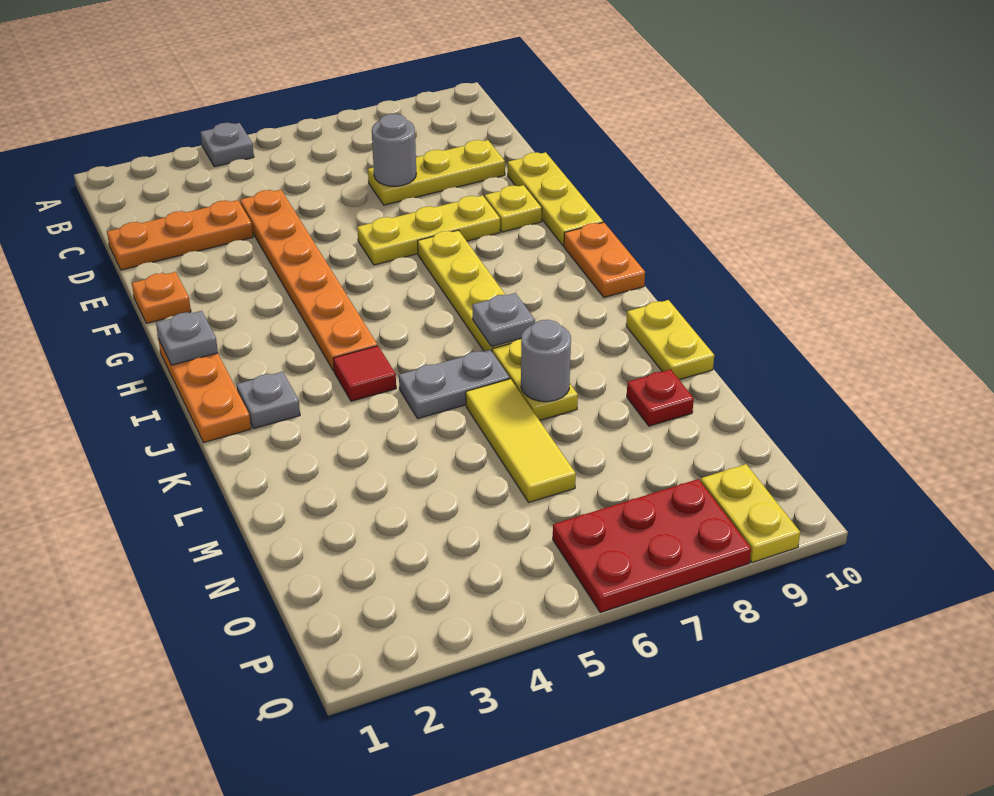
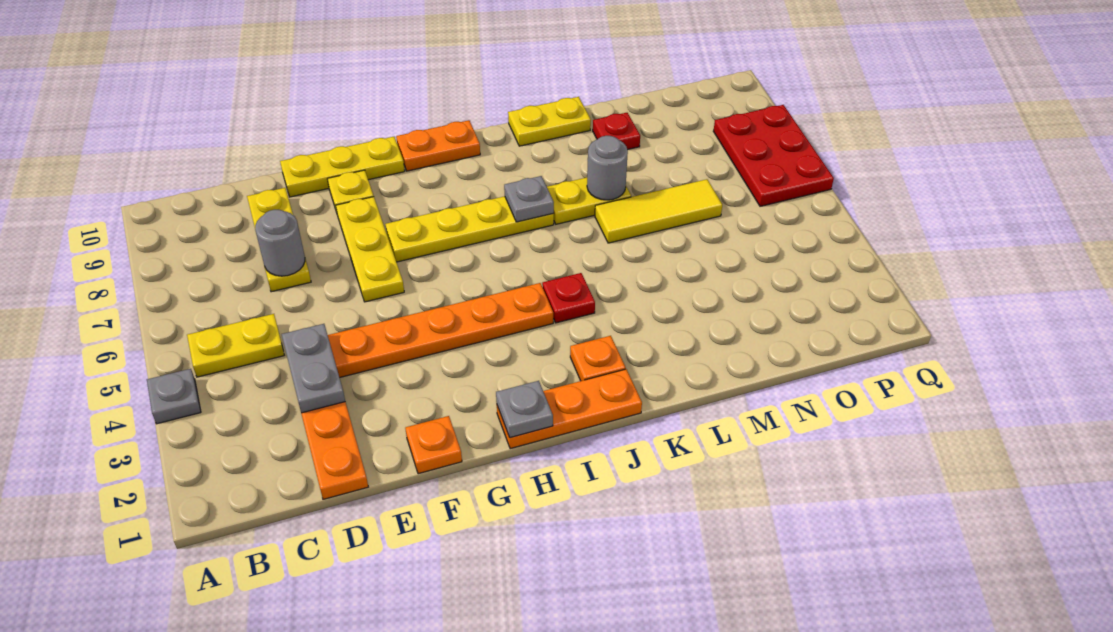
grey 1x1 plate [237,372,300,429] -> orange 1x1 plate [570,336,626,381]
red 1x1 tile [333,346,396,401] -> red 1x1 plate [542,273,595,323]
grey 1x2 plate [399,349,510,419] -> grey 1x2 plate moved to [282,324,345,413]
yellow 1x2 plate [701,464,800,562] -> yellow 1x2 plate moved to [187,314,284,377]

